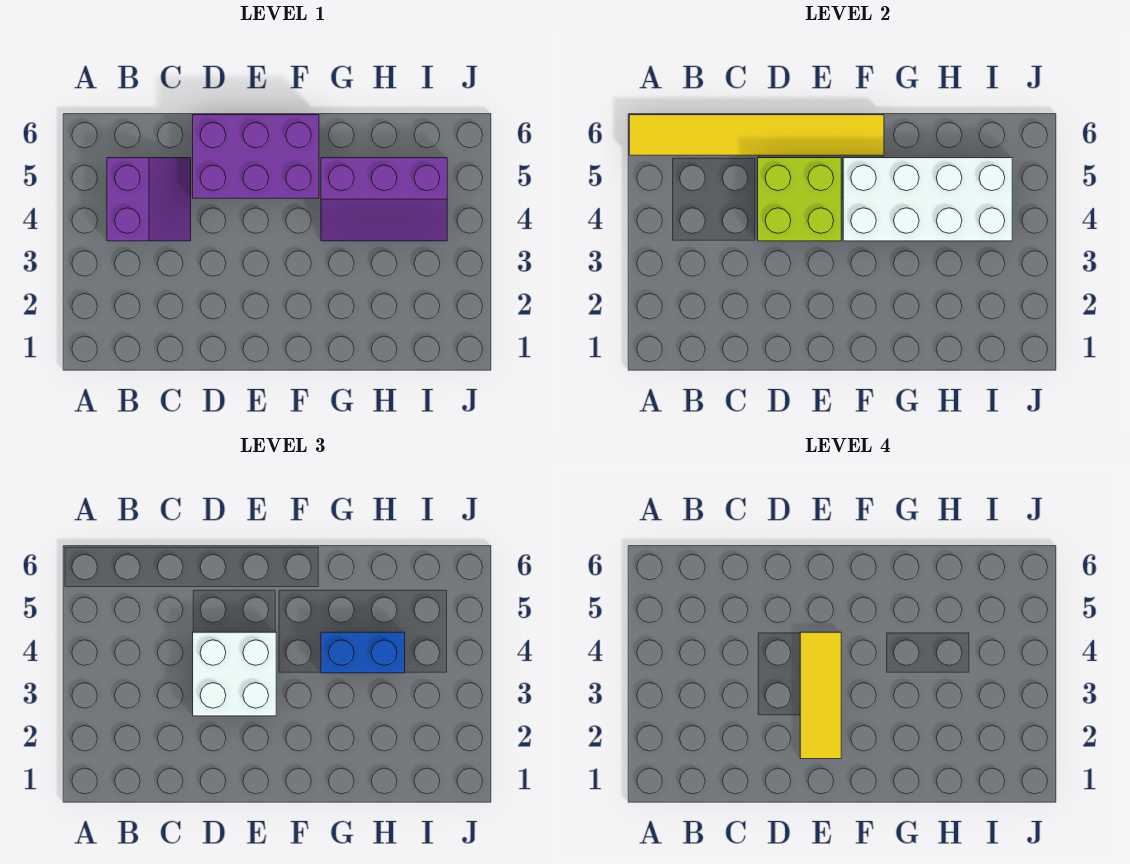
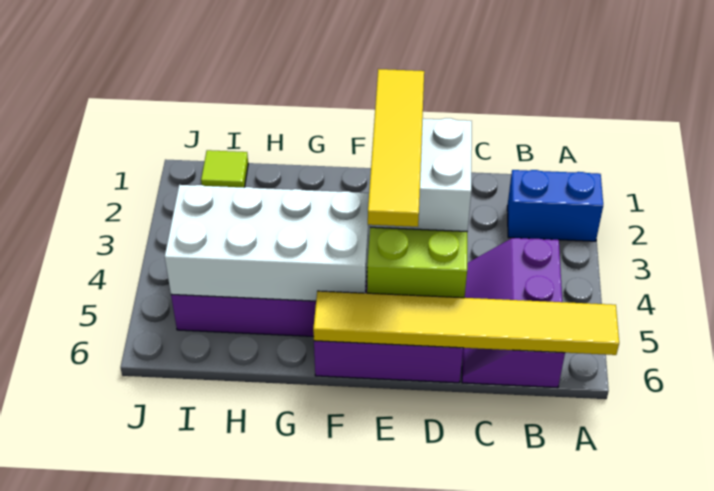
purple 2x2 slope [107,158,191,241] -> purple 2x3 slope [462,238,565,388]
yellow 1x3 tile [800,632,841,759] -> yellow 1x4 tile [368,69,424,227]
blue 1x2 brick [321,632,405,673] -> blue 1x2 brick moved to [507,170,603,241]
none -> lime 1x1 tile [201,150,248,188]

